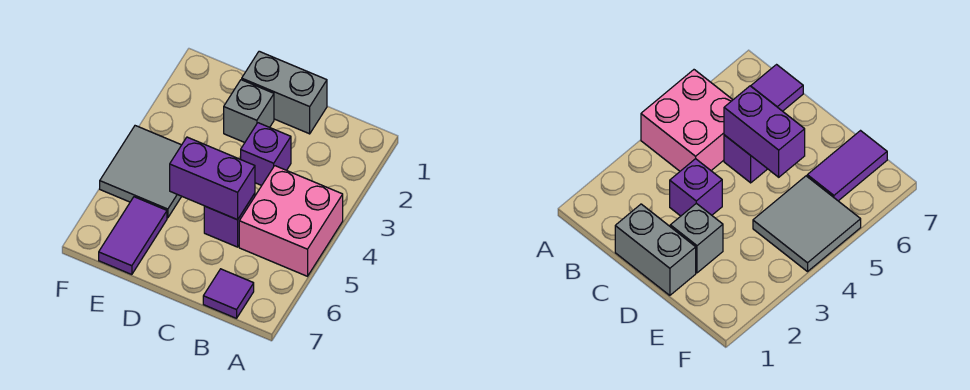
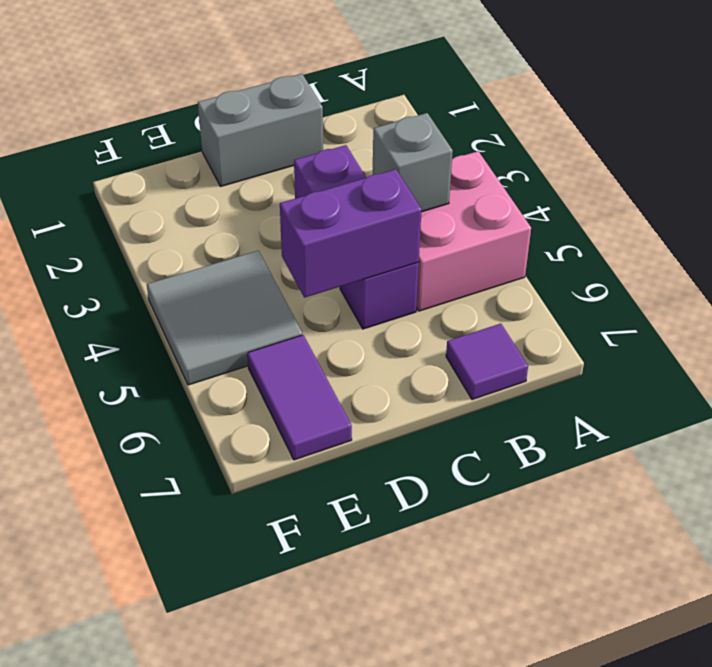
grey 1x1 brick [224,80,274,142] -> grey 1x1 brick moved to [373,113,453,212]

